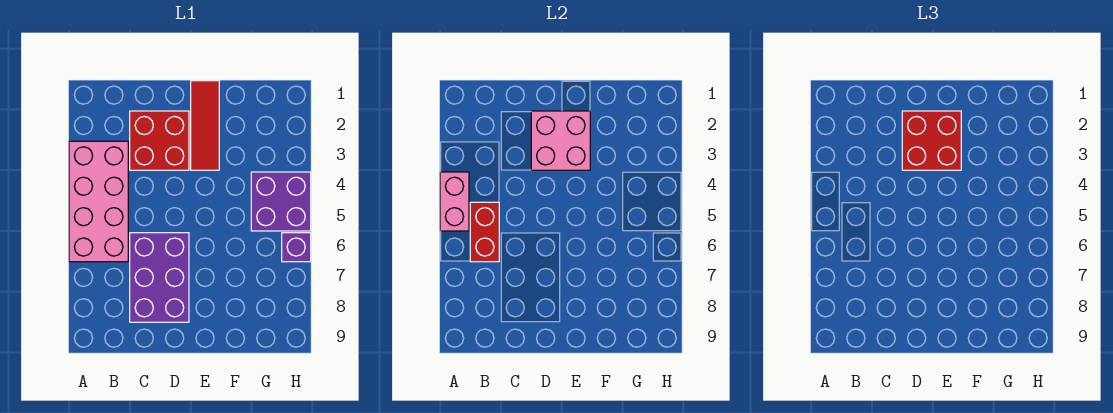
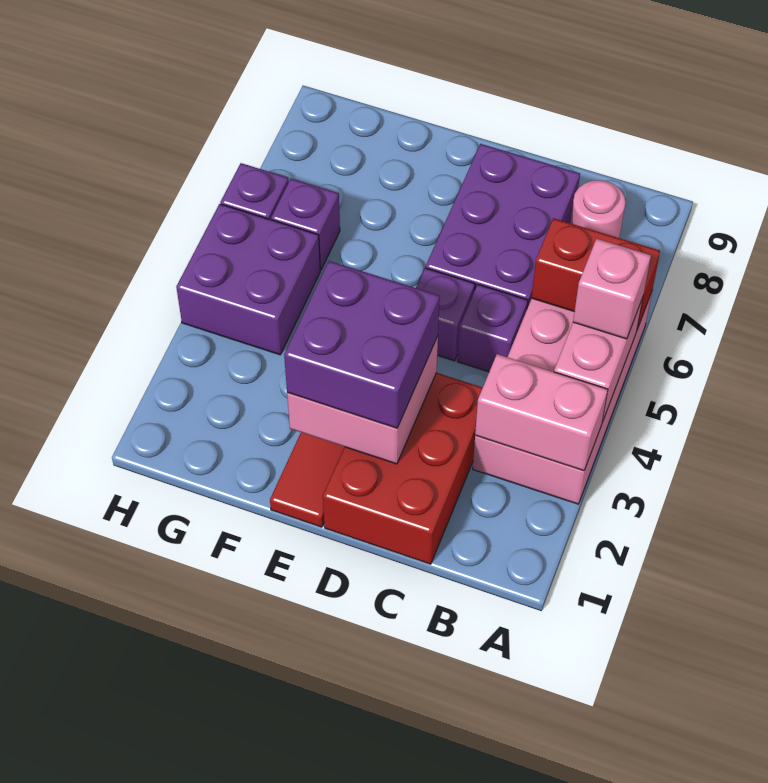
none -> pink 1x2 brick [475,354,608,471]
none -> pink 1x1 brick [573,239,651,339]
red 1x2 brick [470,202,499,262] -> red 1x2 brick turned to [532,218,660,329]
none -> pink 1x1 round brick [570,180,626,238]
red 2x2 brick [130,111,189,170] -> red 2x3 brick [323,373,483,564]
none -> purple 1x1 brick [457,285,528,372]
red 2x2 brick [902,111,961,170] -> purple 2x2 brick [284,261,440,428]
none -> purple 1x1 brick [416,268,475,361]
none -> purple 1x1 brick [271,179,340,270]

